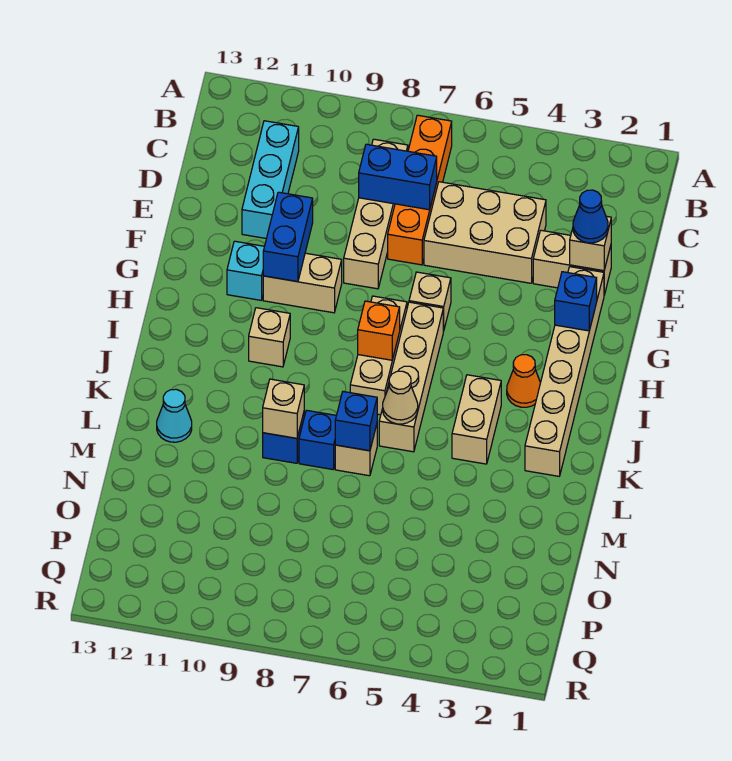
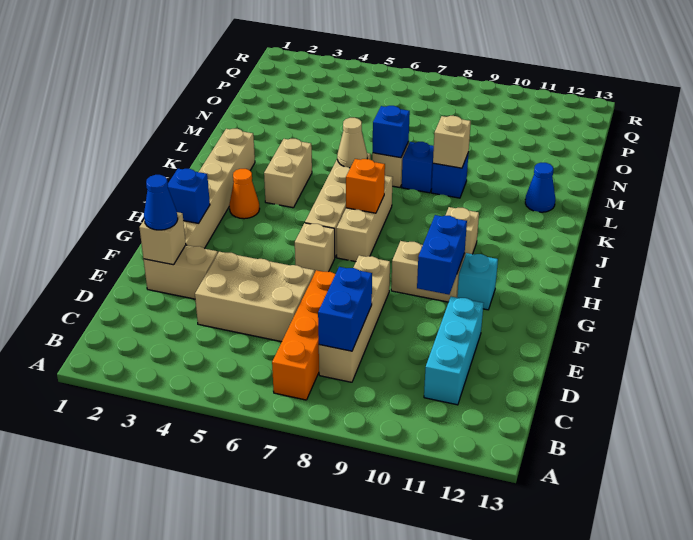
blue 1x2 brick [359,144,437,210] -> blue 1x2 brick turned to [318,267,372,351]
cyan 1x1 cone [157,389,192,442] -> blue 1x1 cone [525,162,555,212]

